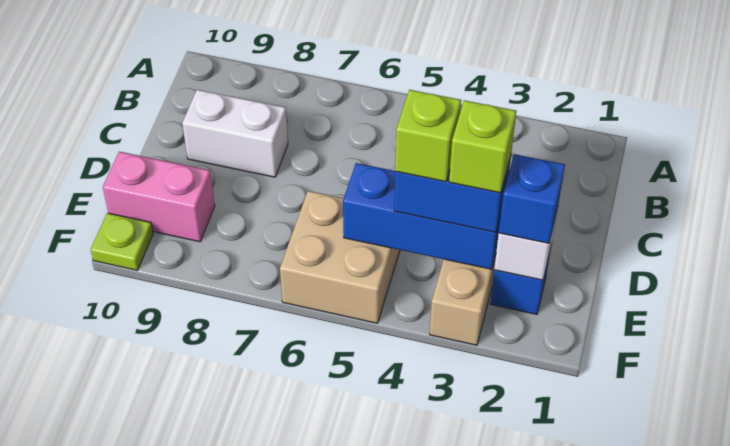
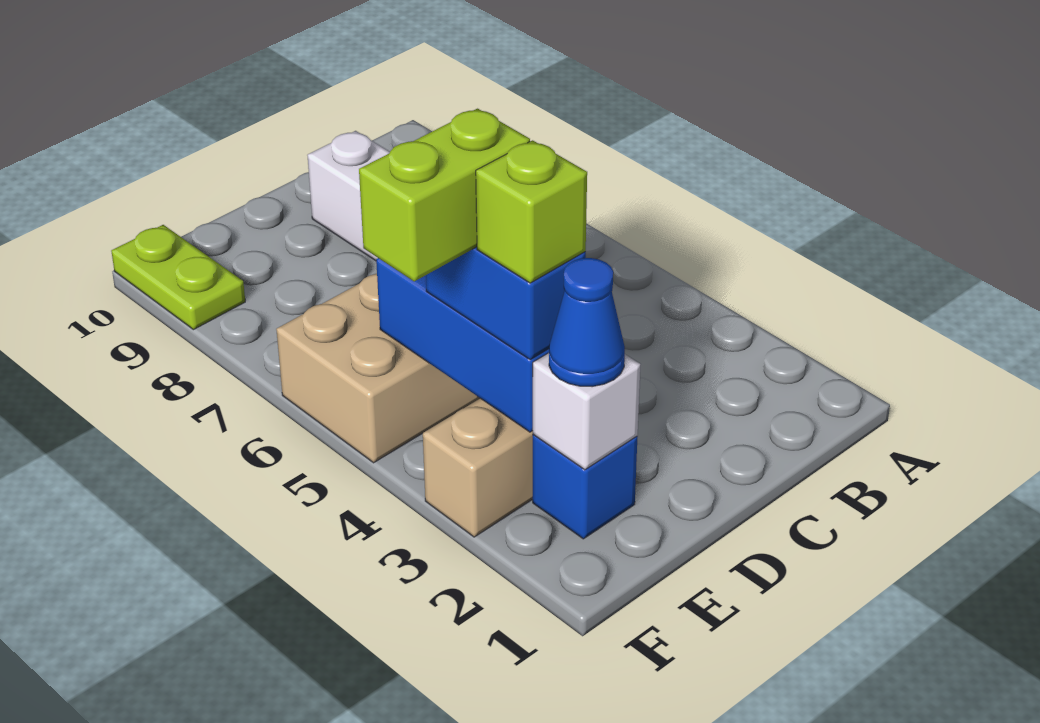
blue 1x1 brick [499,154,565,243] -> blue 1x1 cone [549,258,625,387]
lime 1x1 brick [395,90,461,182] -> lime 1x2 brick [359,109,530,282]
pink 1x2 brick [103,152,215,242] -> none
lime 1x1 plate [91,213,153,270] -> lime 1x2 plate [111,225,245,330]

